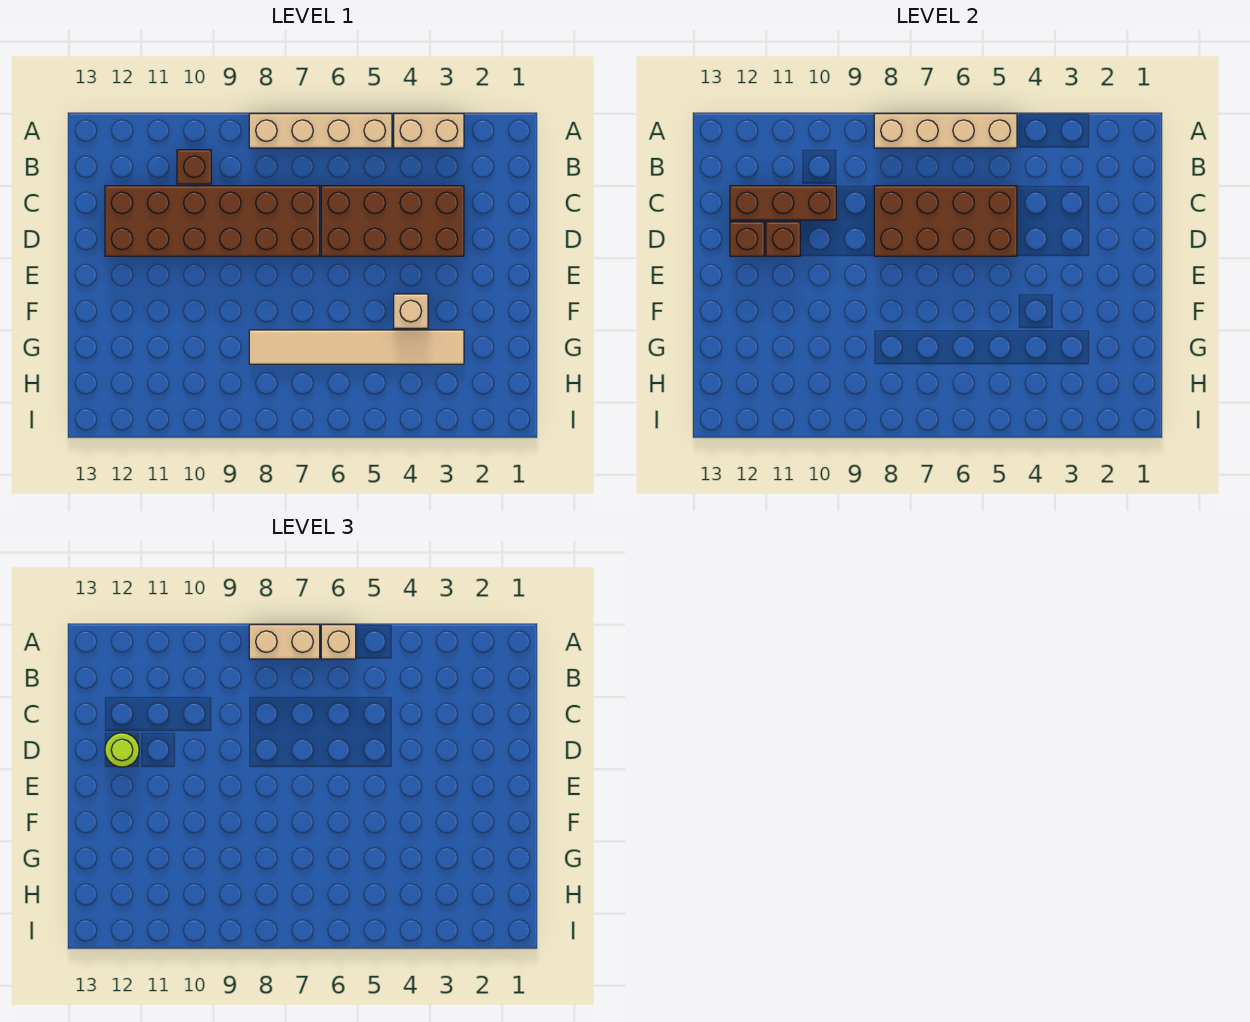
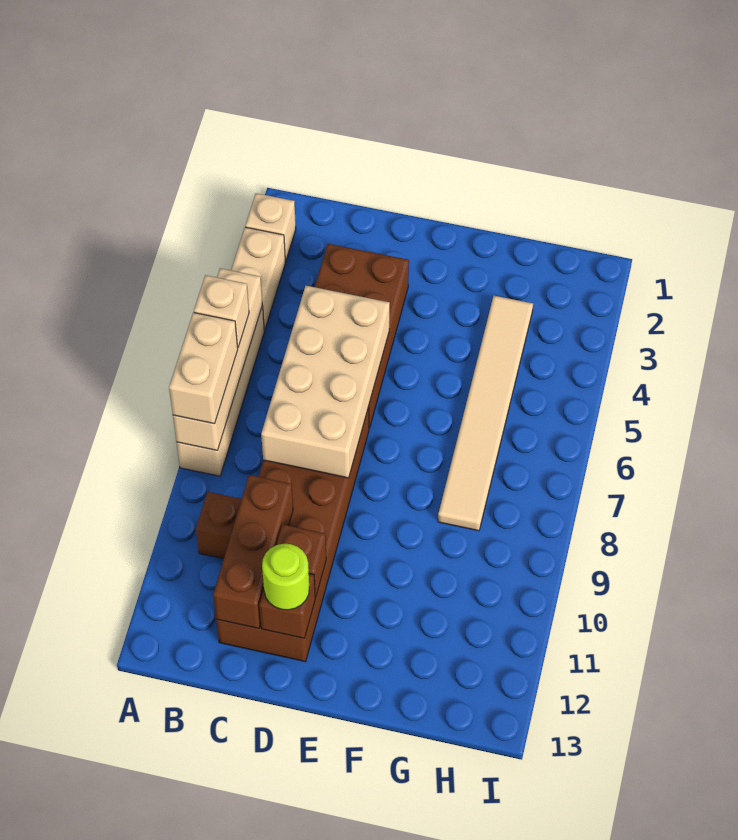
brown 2x4 brick [874,186,1017,256] -> tan 2x4 brick [261,286,390,478]
tan 1x1 brick [394,294,428,328] -> tan 1x1 brick moved to [245,193,296,261]

